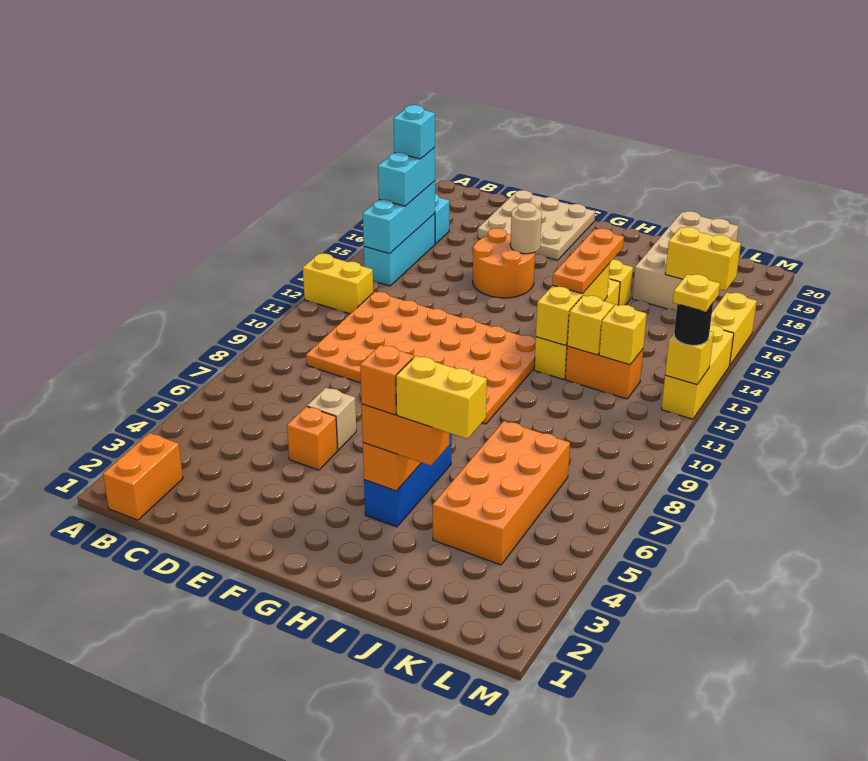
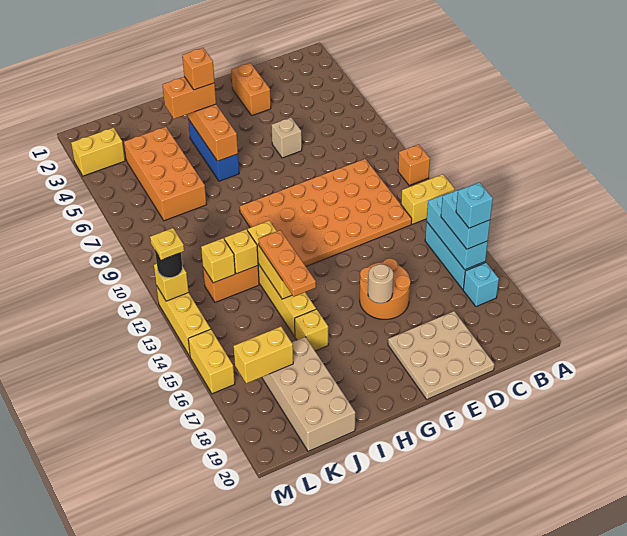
orange 1x2 brick [103,433,183,520] -> orange 1x2 brick moved to [231,63,271,115]
orange 1x1 brick [287,406,338,470] -> orange 1x1 brick moved to [398,144,430,186]
yellow 1x2 brick [396,356,487,439] -> yellow 1x2 brick moved to [71,128,125,176]

